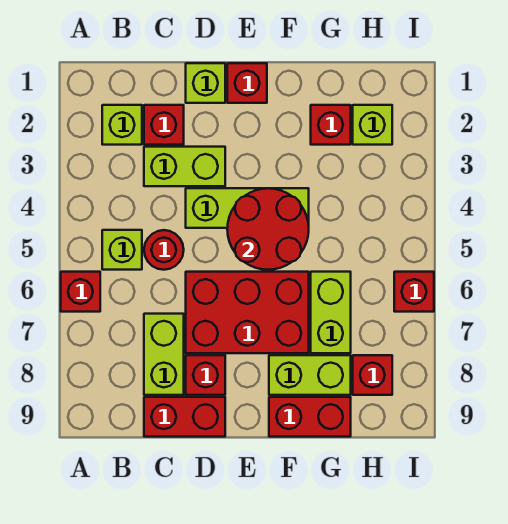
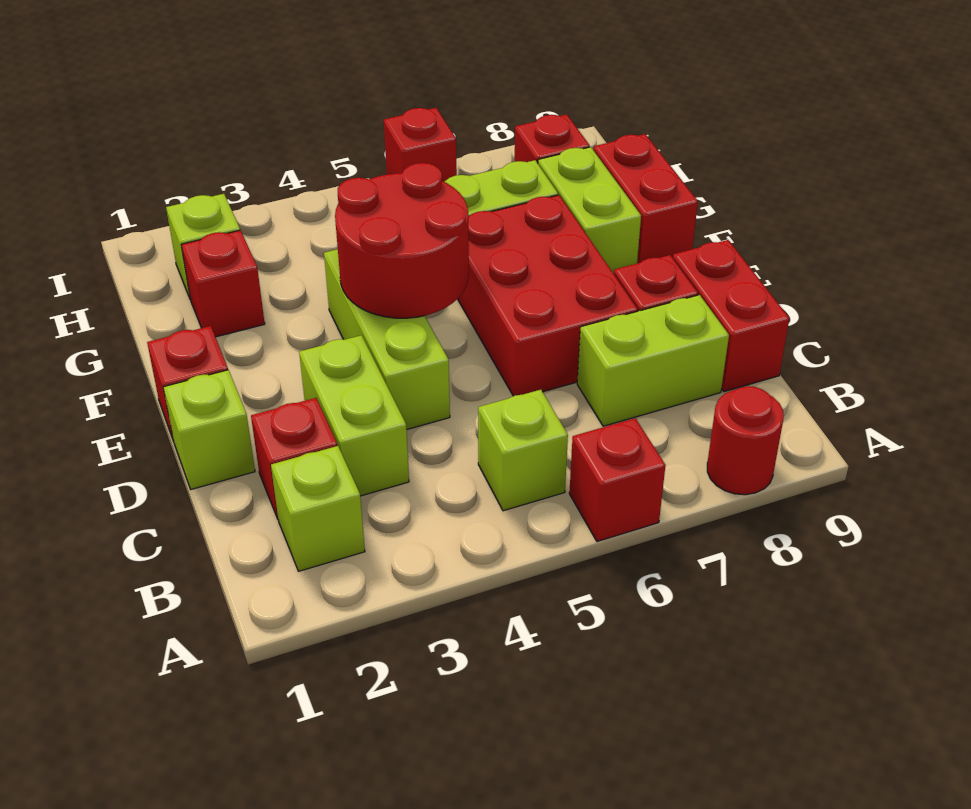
red 1x1 round brick [144,230,184,270] -> red 1x1 round brick moved to [707,386,784,495]

